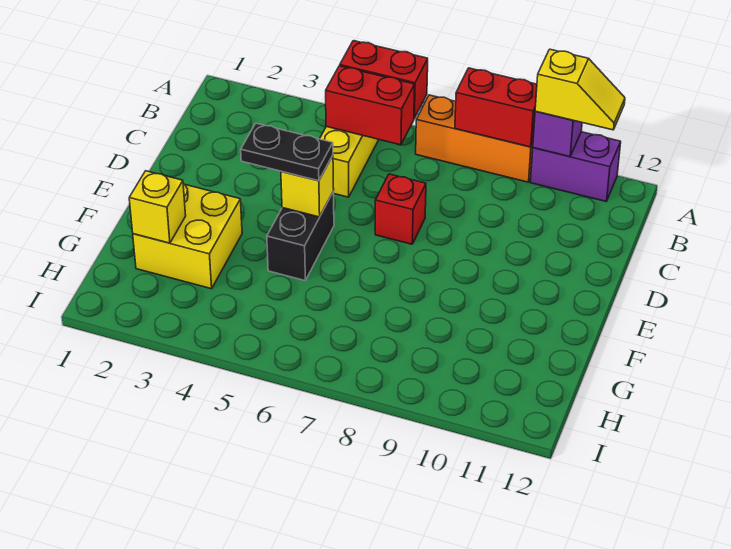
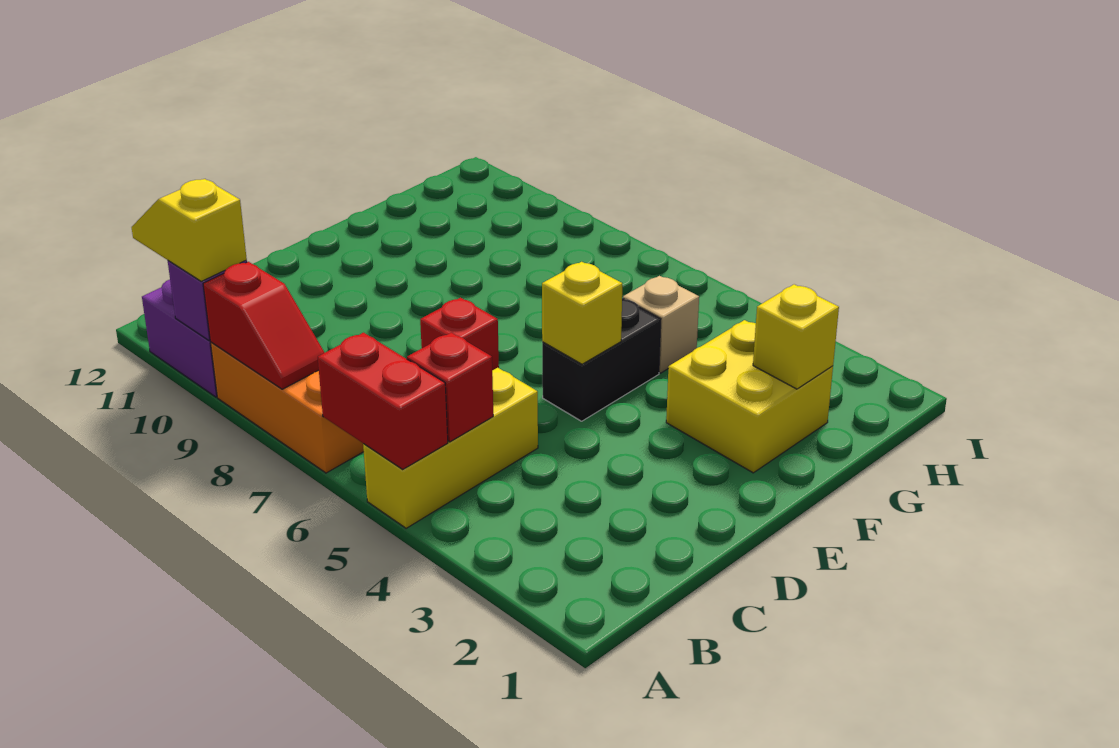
red 1x2 brick [455,68,537,147] -> red 1x2 slope [203,262,325,389]
red 1x2 brick [326,66,415,145] -> red 1x1 brick [407,332,493,442]
black 1x2 plate [241,123,333,181] -> none
none -> tan 1x1 brick [623,276,699,373]

